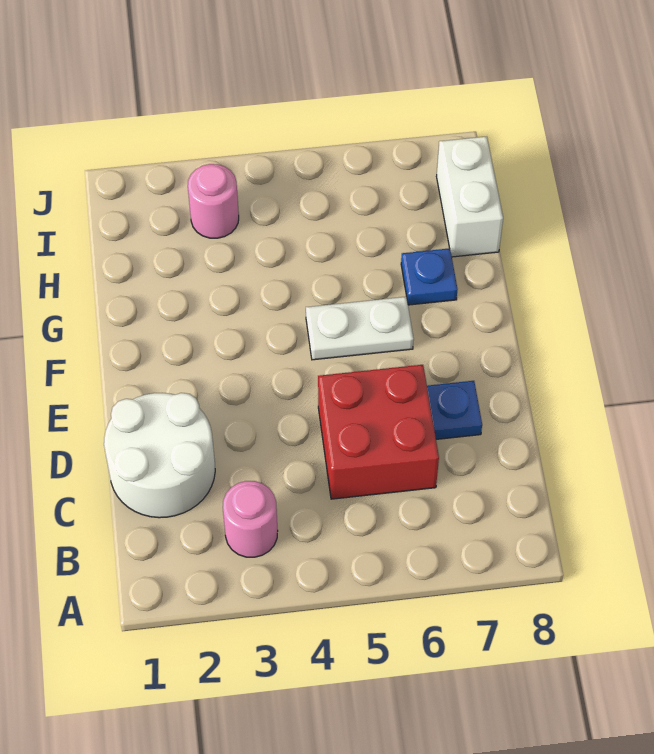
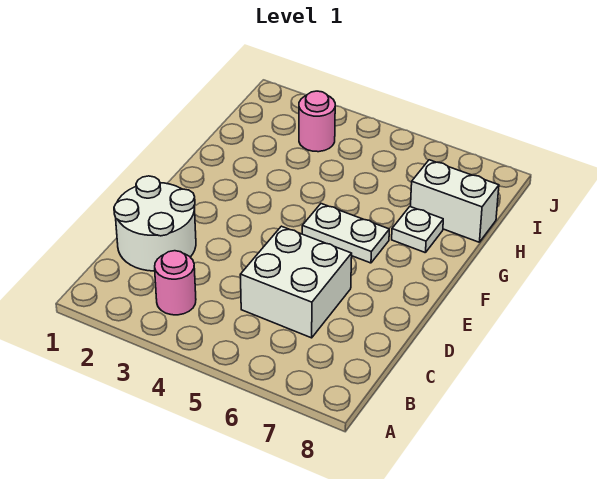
red 2x2 brick [318,365,439,499] -> white 2x2 brick [240,226,352,338]
blue 1x1 plate [427,381,482,439] -> none
blue 1x1 plate [401,248,458,305] -> white 1x1 plate [392,207,443,253]
white 1x2 brick [437,136,503,257] -> white 1x2 brick turned to [411,160,499,242]

